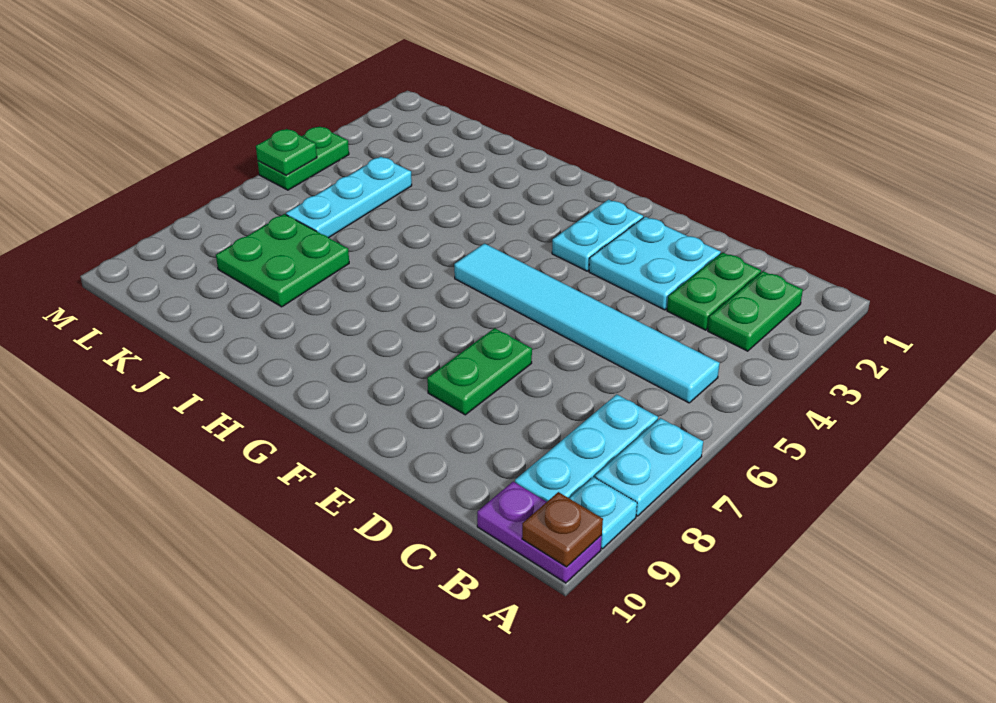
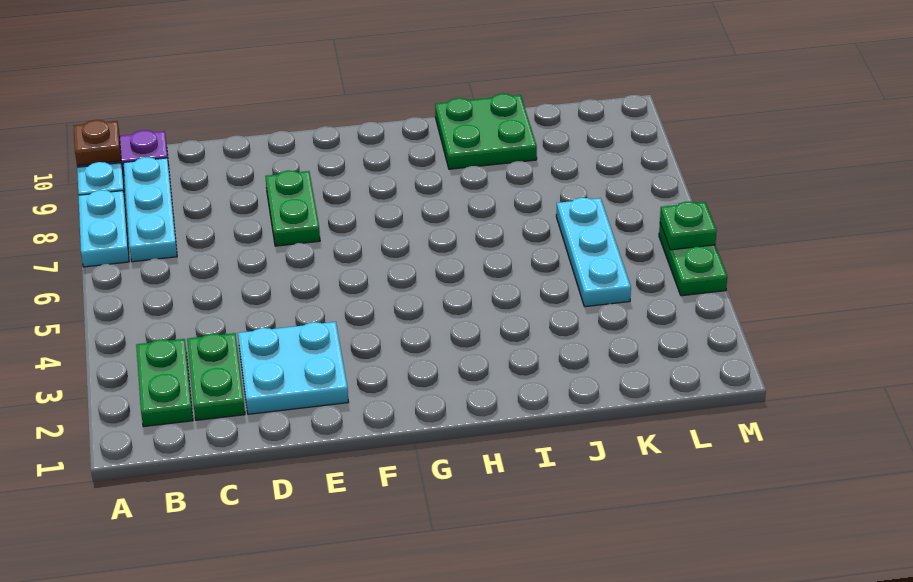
cyan 1x6 tile [454,243,720,403] -> none
cyan 1x2 plate [552,200,643,271] -> none
green 2x2 plate [216,214,349,307] -> green 2x2 plate moved to [435,94,537,169]

